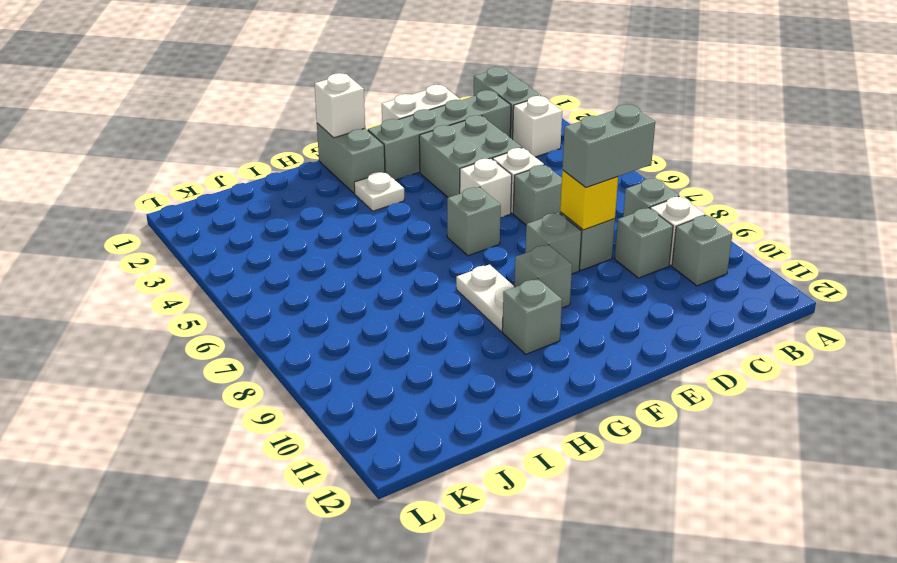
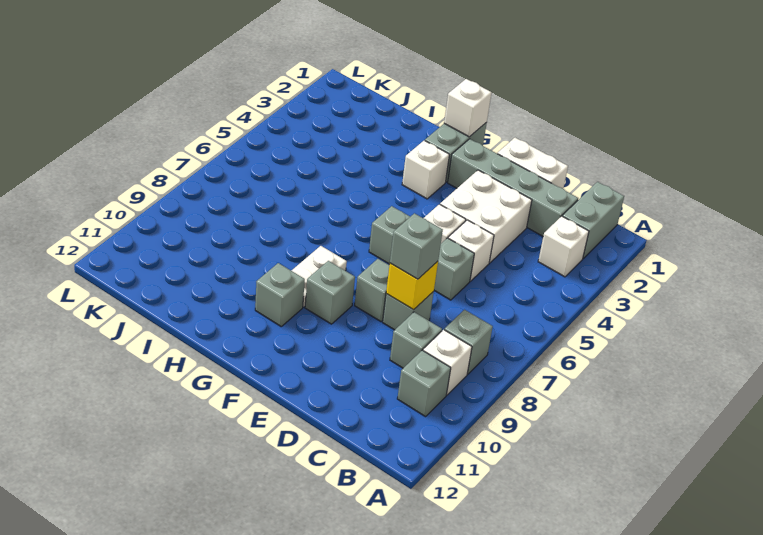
grey 1x2 brick [562,104,655,187] -> grey 1x1 brick [390,213,443,279]
grey 2x2 brick [419,115,522,198] -> white 2x2 brick [440,170,532,263]
white 1x1 plate [354,172,404,211] -> white 1x1 brick [402,140,449,199]

